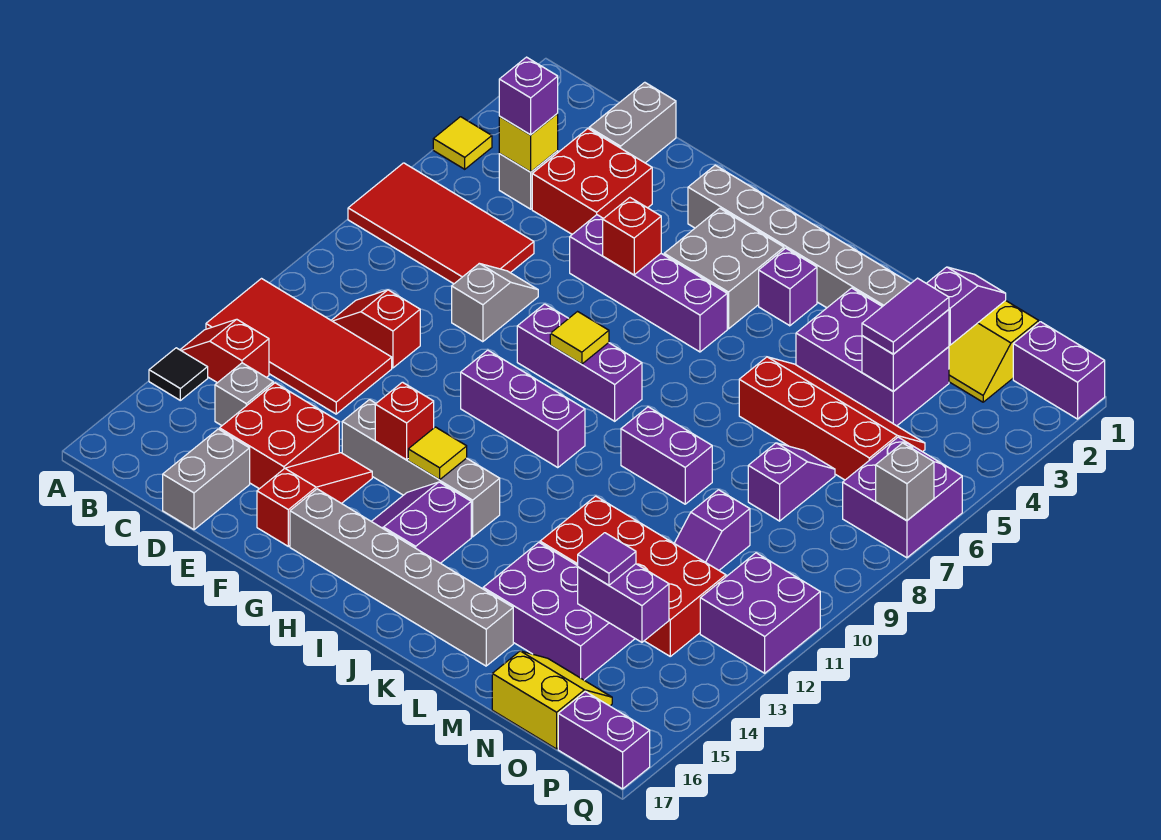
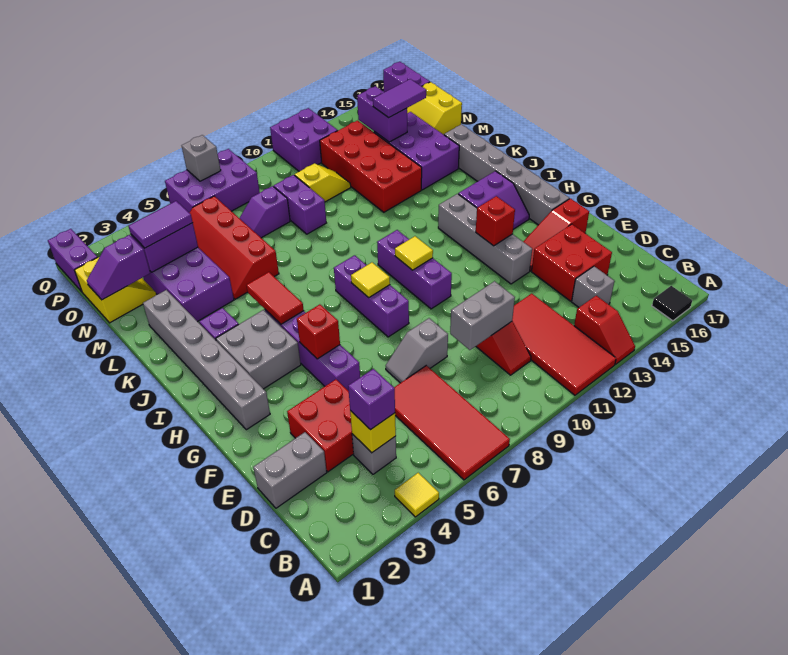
black 1x1 tile [149,348,208,400] -> black 1x1 tile moved to [652,286,692,321]
grey 1x2 brick [163,429,250,530] -> grey 1x2 brick moved to [450,281,515,350]
yellow 1x1 tile [408,427,467,480] -> yellow 1x1 tile moved to [395,236,433,270]
none -> red 1x2 tile [246,272,304,324]
purple 1x2 brick [621,407,712,504] -> purple 1x2 brick moved to [274,175,326,234]
purple 1x2 slope [674,490,750,570] -> yellow 1x2 slope [295,163,351,202]
purple 1x1 tile [578,533,636,585] -> purple 1x2 tile [373,79,426,118]
purple 2x2 brick [843,437,962,558] -> purple 2x3 brick [165,149,260,213]

